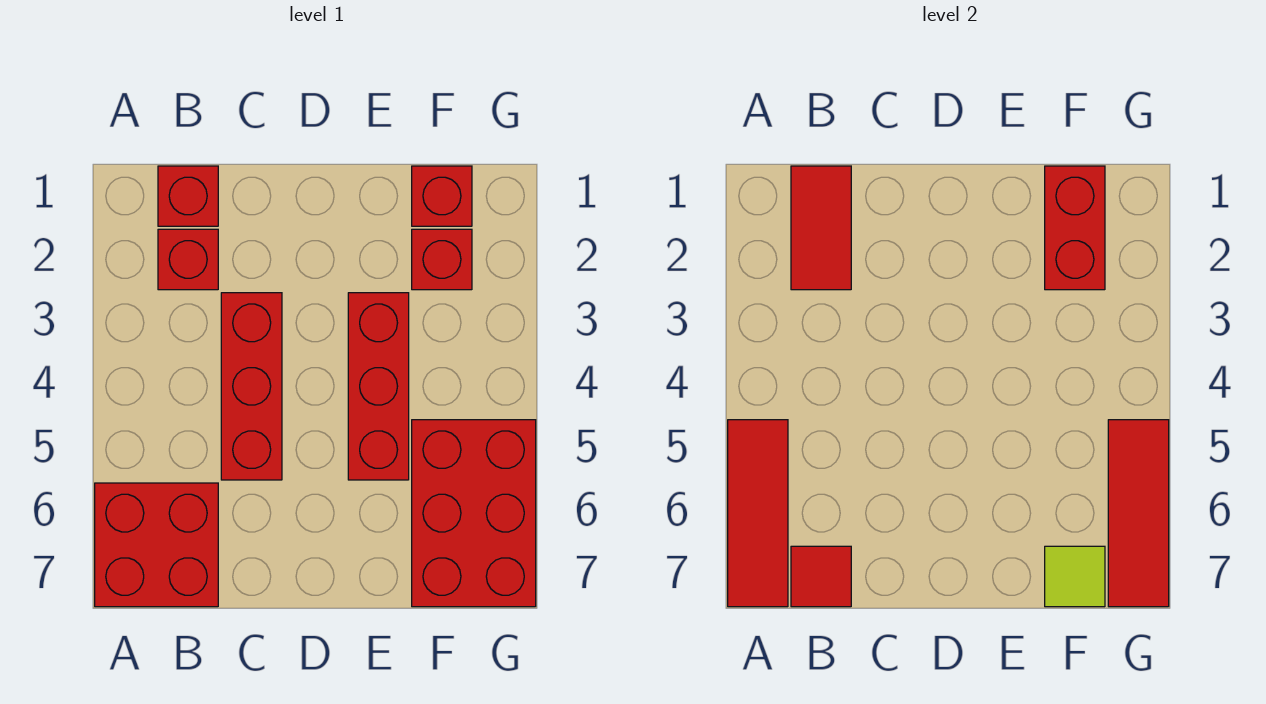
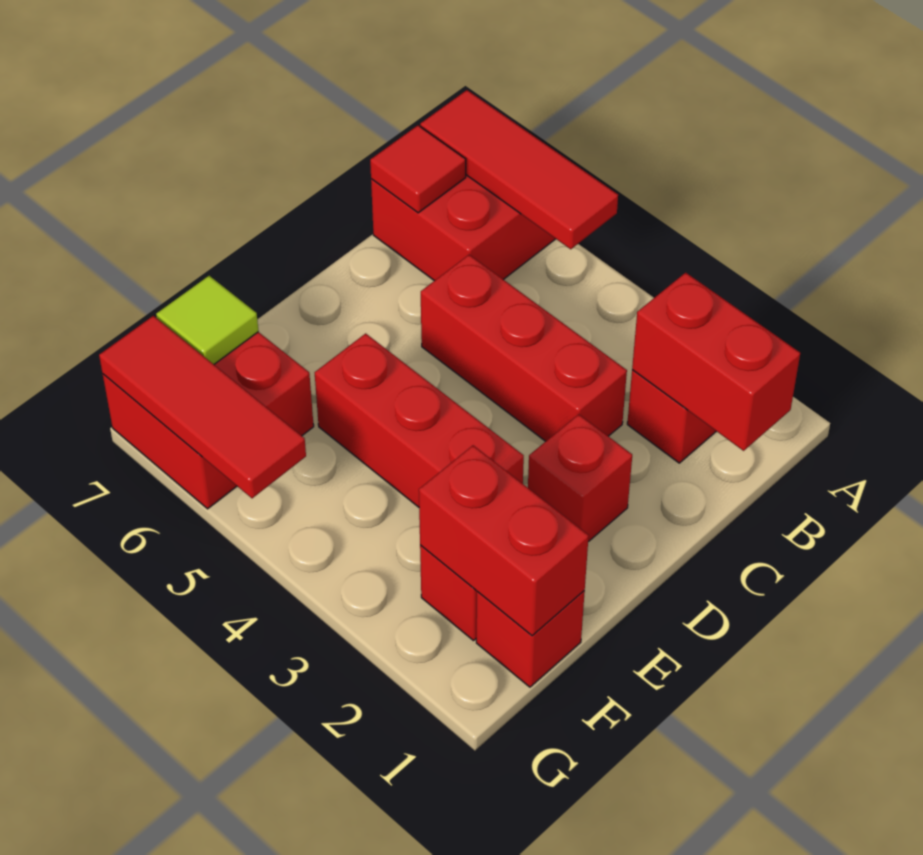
red 1x1 brick [158,166,218,226] -> red 1x1 brick moved to [528,414,632,542]
red 1x2 tile [791,166,851,290] -> red 1x2 brick [632,273,800,451]
red 2x3 brick [412,420,536,607] -> red 2x2 brick [103,332,314,509]

